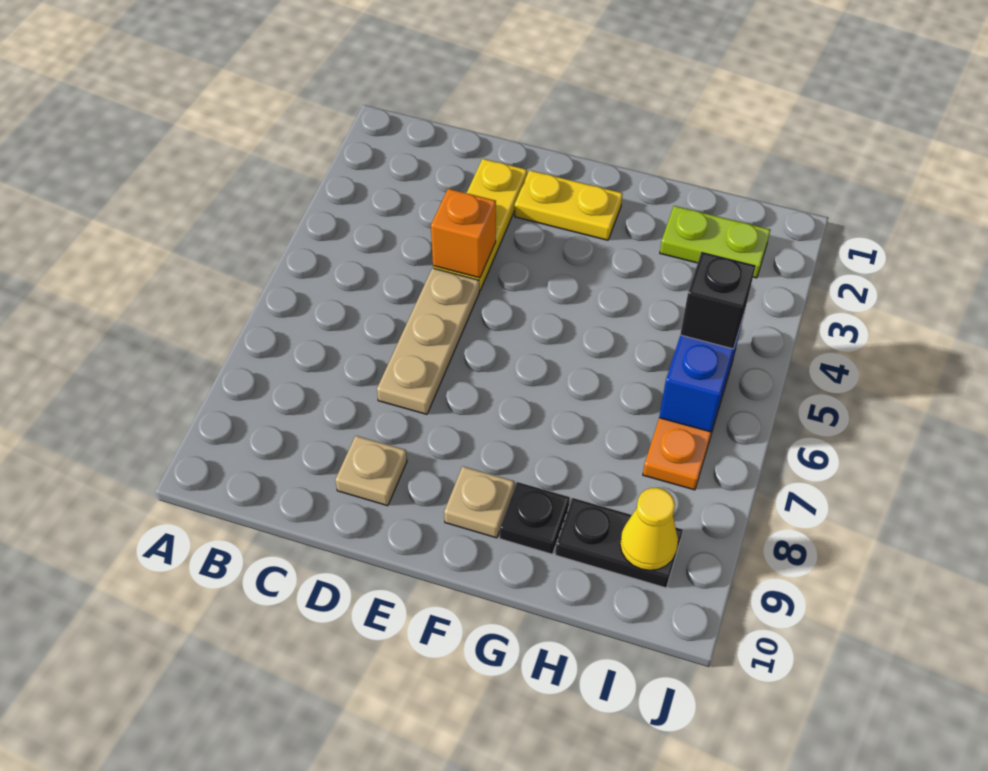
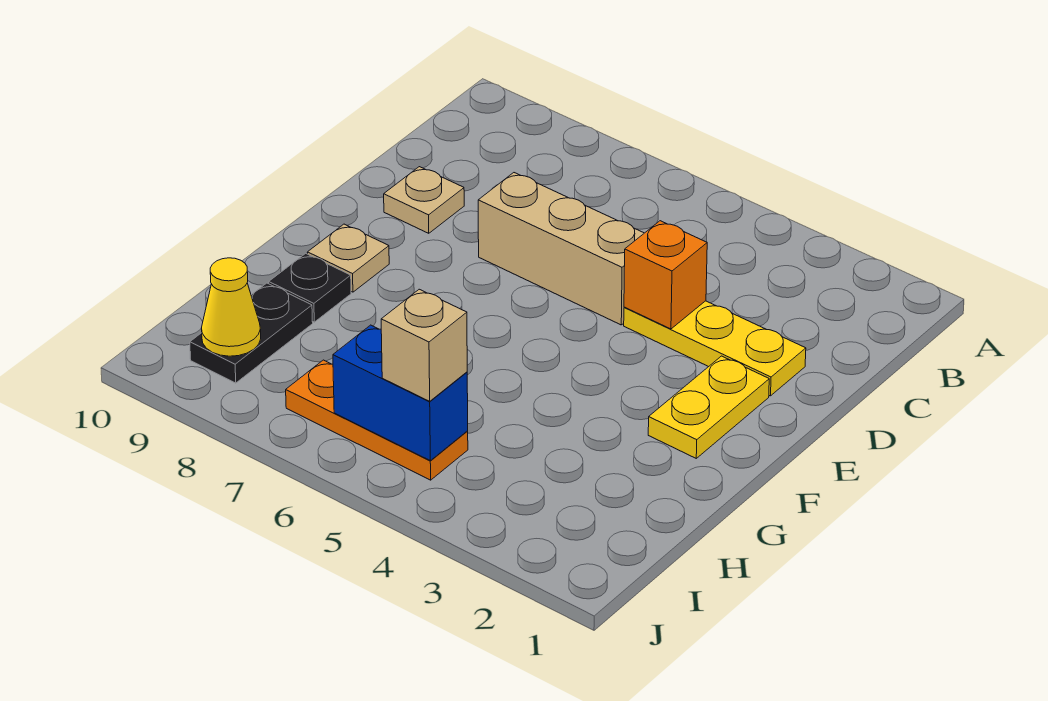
tan 1x3 plate [377,268,479,414] -> tan 1x3 brick [478,173,644,325]
lime 1x2 plate [660,206,770,278] -> none
black 1x1 brick [680,252,756,349] -> tan 1x1 brick [381,289,467,401]

